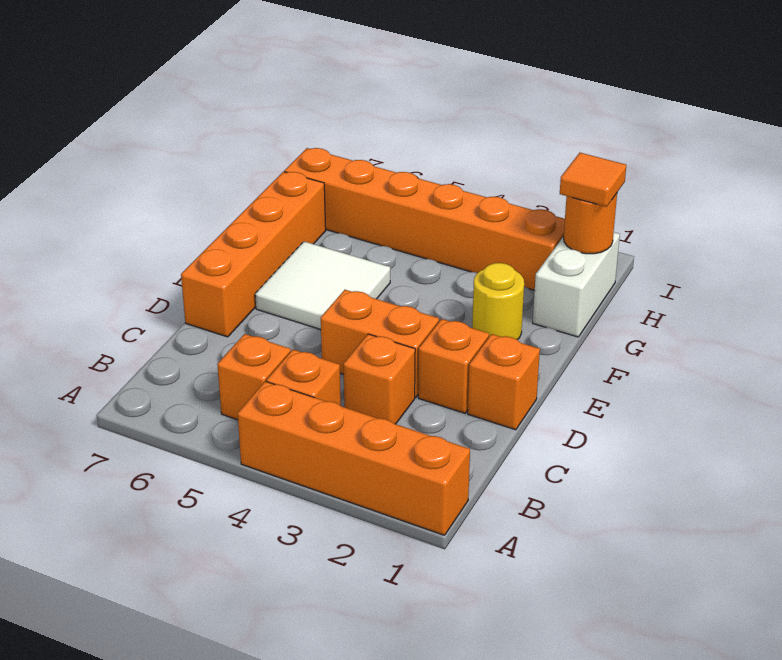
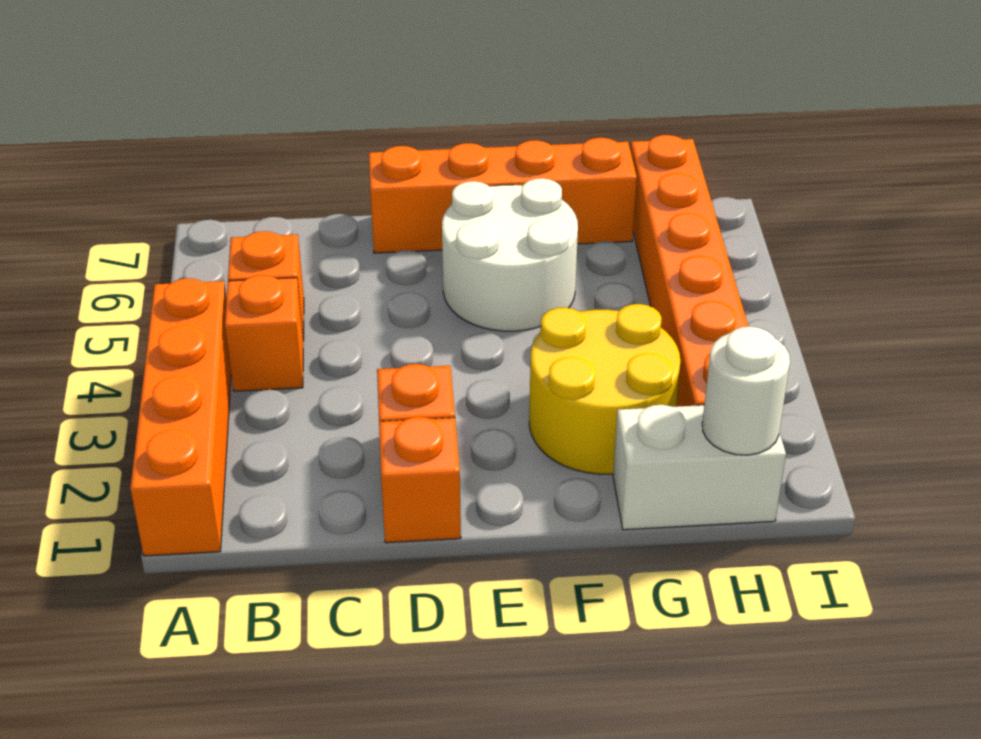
orange 1x1 brick [343,334,415,424] -> none
orange 1x2 brick [321,290,439,397] -> none
white 2x2 tile [255,242,390,330] -> white 2x2 round brick [442,178,578,331]
yellow 1x1 round brick [472,263,524,340] -> yellow 2x2 round brick [529,304,680,474]
orange 1x1 round brick [564,193,617,254] -> white 1x1 round brick [702,327,790,455]
orange 1x1 tile [560,153,626,207] -> none

